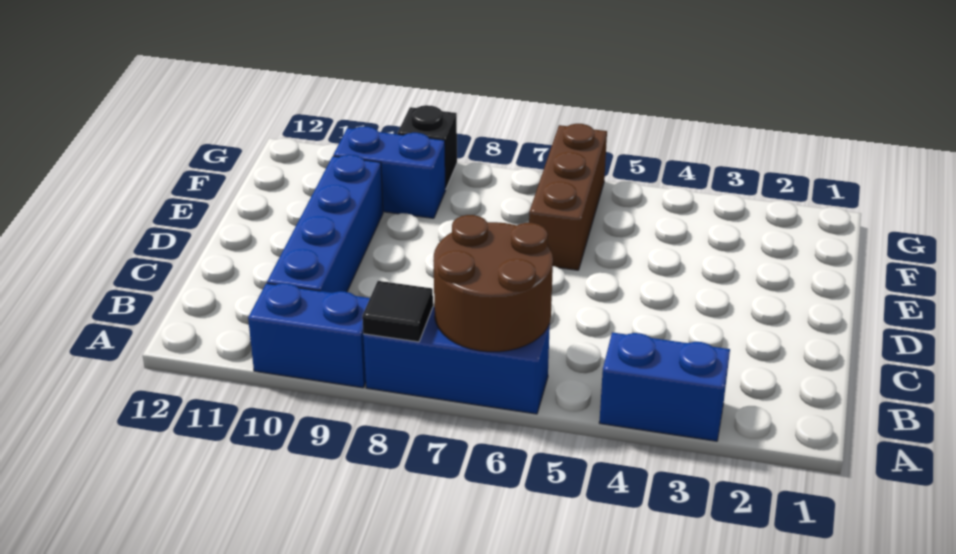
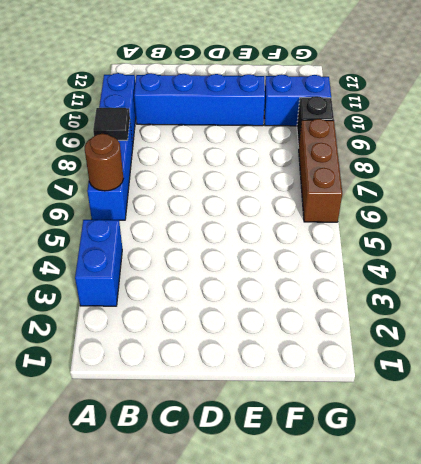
brown 2x2 round brick [433,215,553,352] -> brown 1x1 round brick [85,134,124,191]
brown 1x3 brick [529,124,607,270] -> brown 1x3 brick turned to [299,119,342,222]
blue 1x2 brick [333,126,446,218] -> blue 1x2 brick turned to [264,74,331,126]

